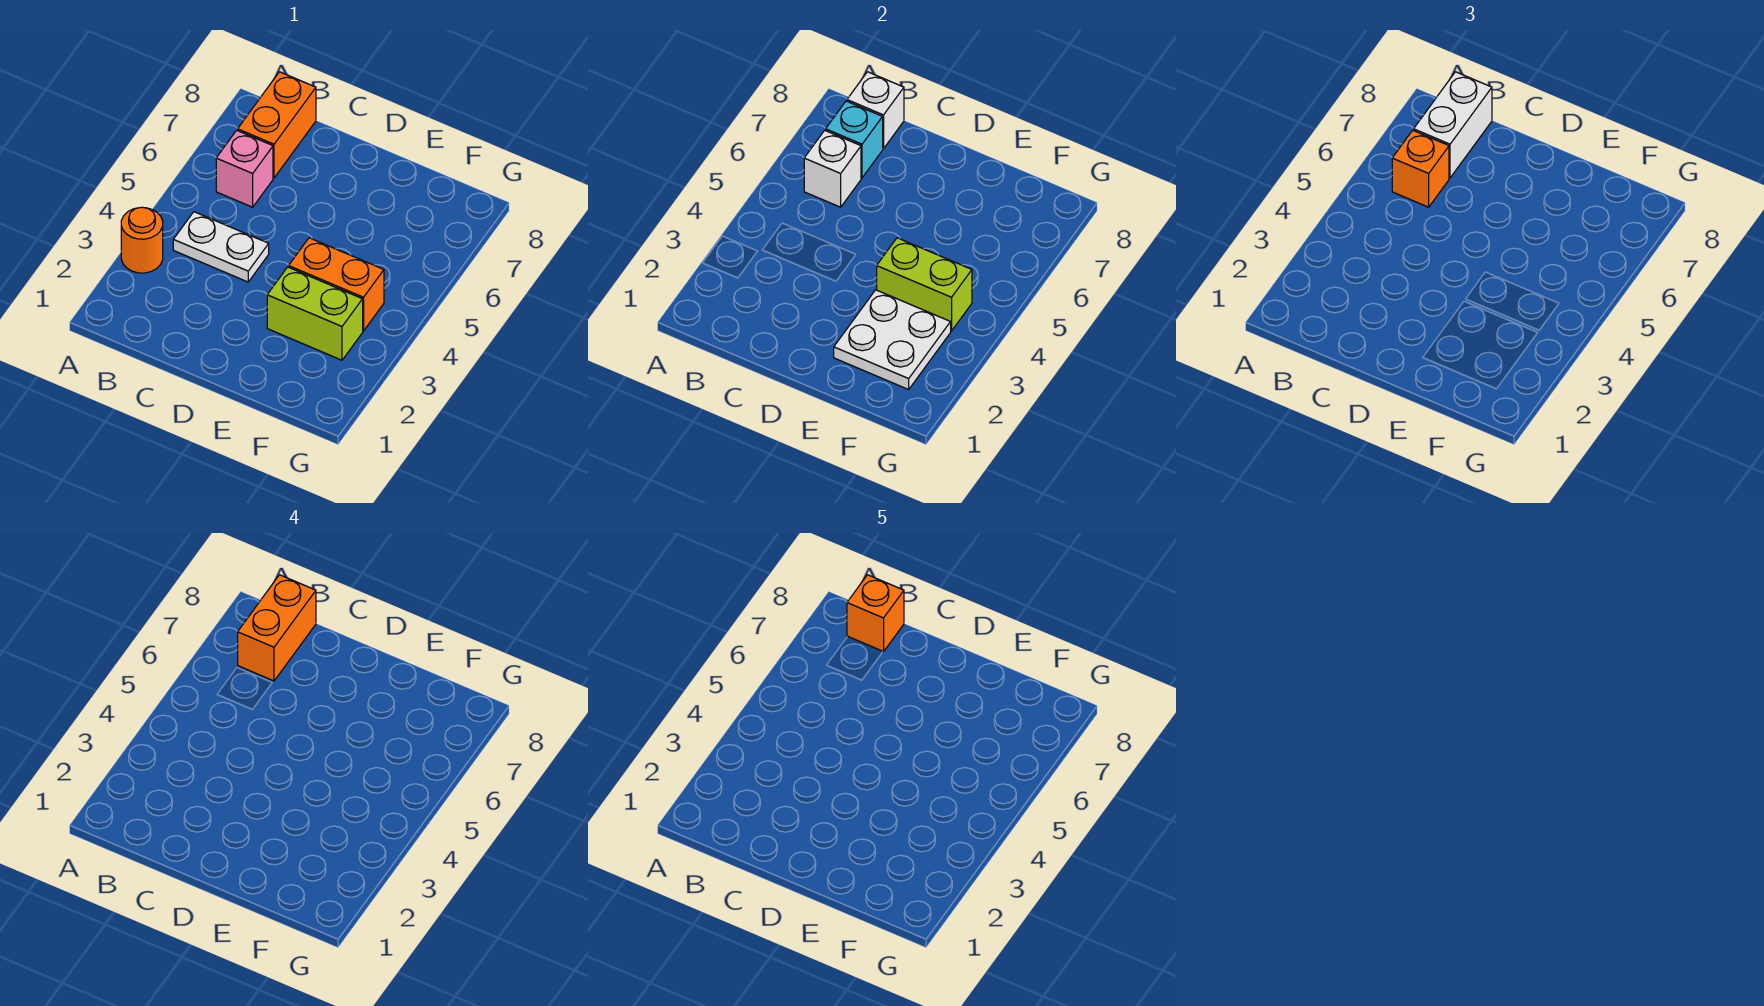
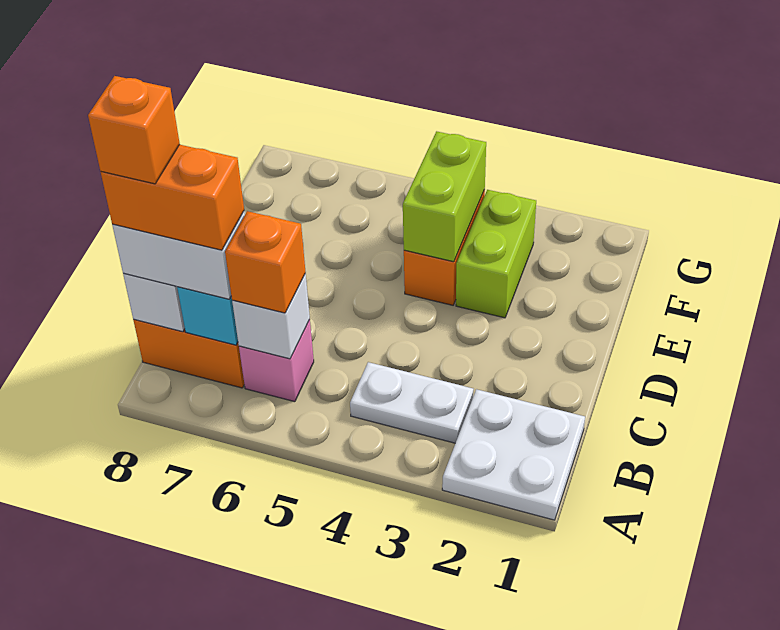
orange 1x1 round brick [121,207,163,273] -> none
white 1x2 plate [173,212,269,282] -> white 1x2 plate turned to [350,362,474,443]
white 2x2 plate [834,290,951,390] -> white 2x2 plate moved to [442,389,585,520]

